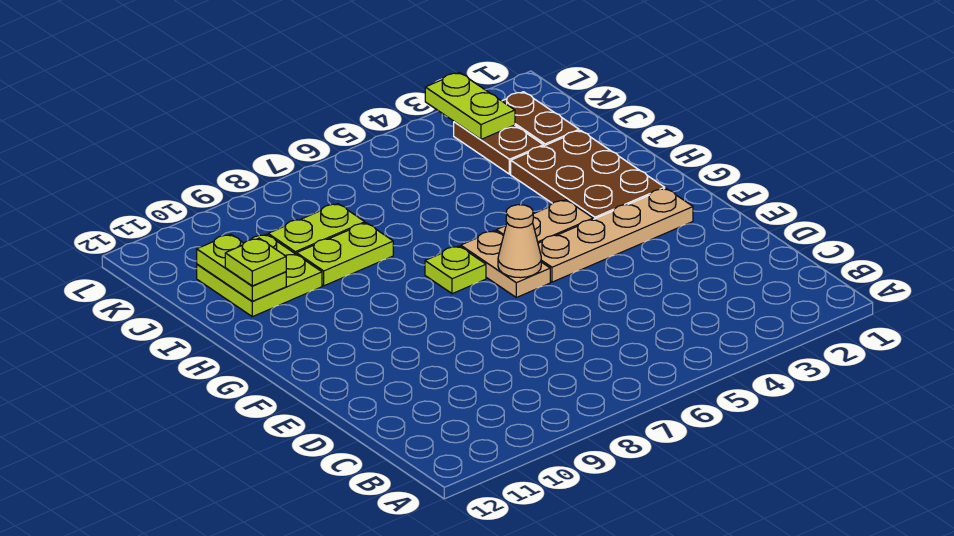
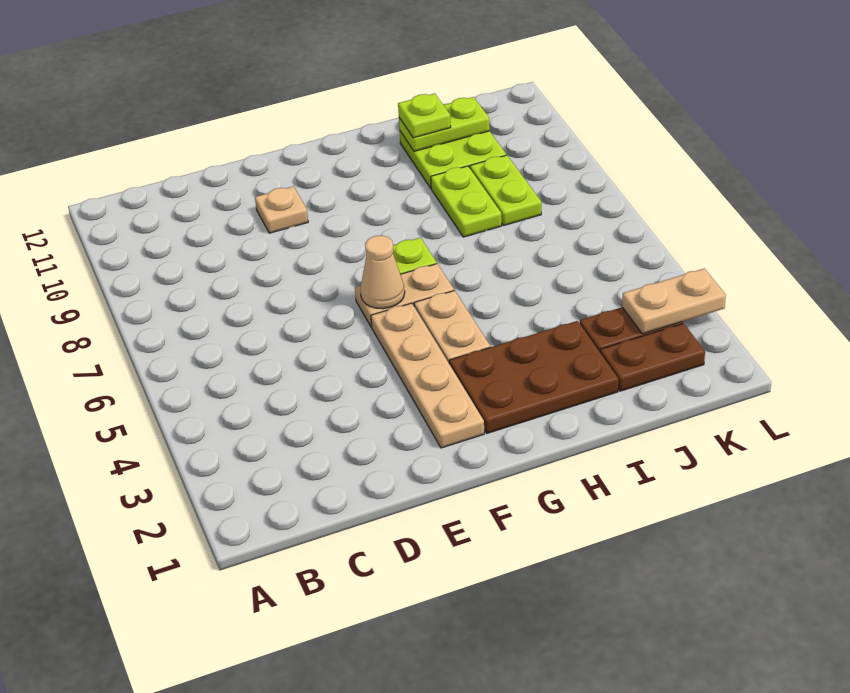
none -> tan 1x1 plate [255,186,308,233]
lime 1x2 plate [425,72,515,139] -> tan 1x2 plate [622,269,726,334]

